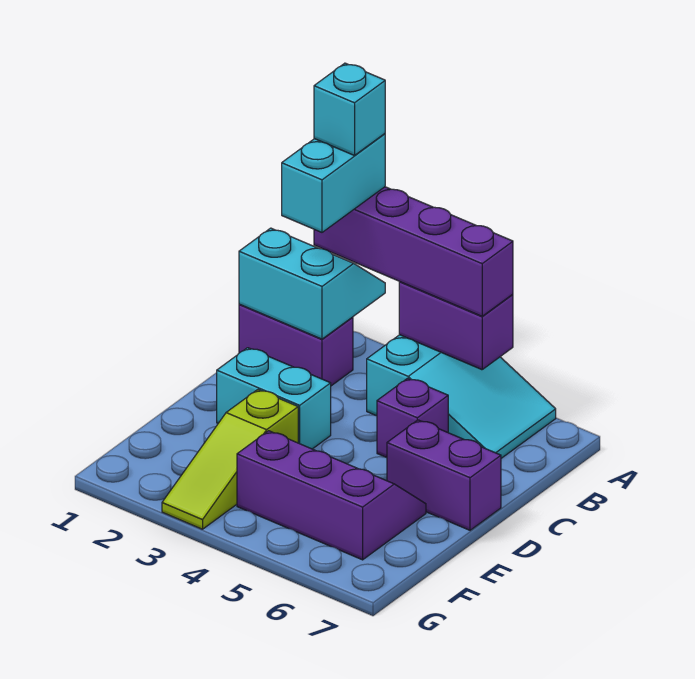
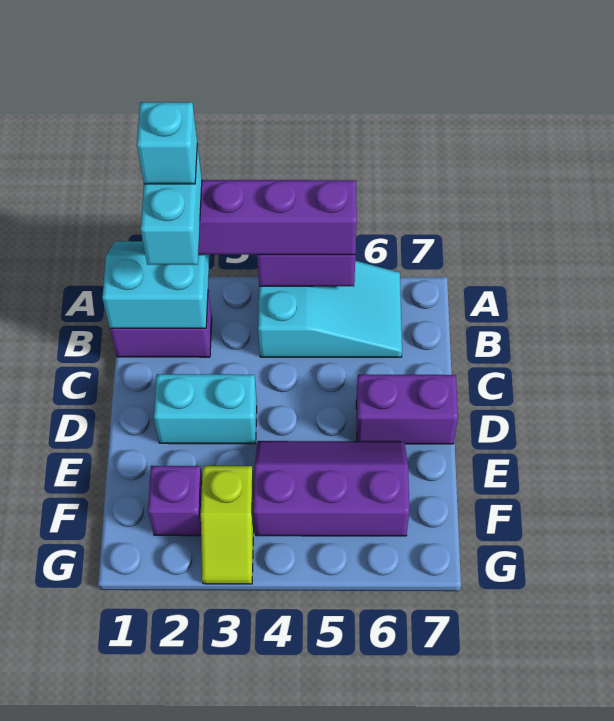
purple 1x1 brick [377,378,448,458] -> purple 1x1 brick moved to [148,466,202,536]
lime 1x3 slope [162,390,298,529] -> lime 1x2 slope [201,466,254,584]

